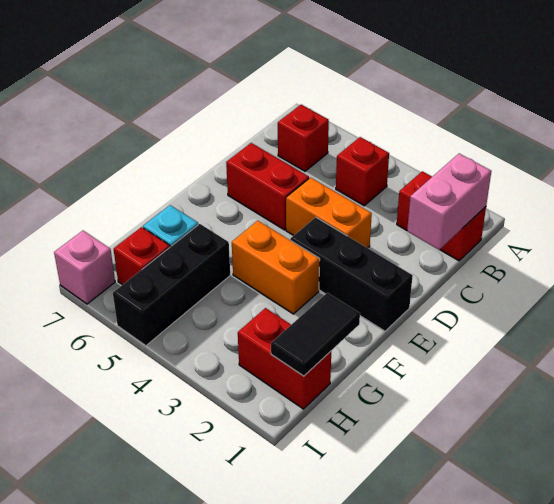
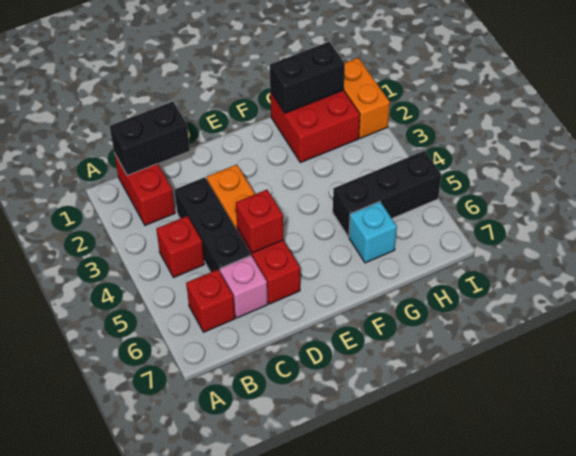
pink 1x2 brick [407,154,491,250] -> black 1x2 brick [110,102,190,175]
black 1x3 brick [290,217,413,331] -> black 1x3 brick moved to [175,177,251,272]
orange 1x2 brick [232,221,320,314] -> orange 1x2 brick moved to [344,58,390,138]
black 1x2 tile [271,293,360,376] -> black 1x2 brick [270,42,345,113]
red 1x2 brick [238,308,331,409] -> red 2x2 brick [270,90,360,163]
red 1x1 brick [114,227,170,285] -> red 1x1 brick moved to [236,190,283,253]
pink 1x1 brick [54,231,115,304] -> pink 1x1 brick moved to [220,256,268,318]

